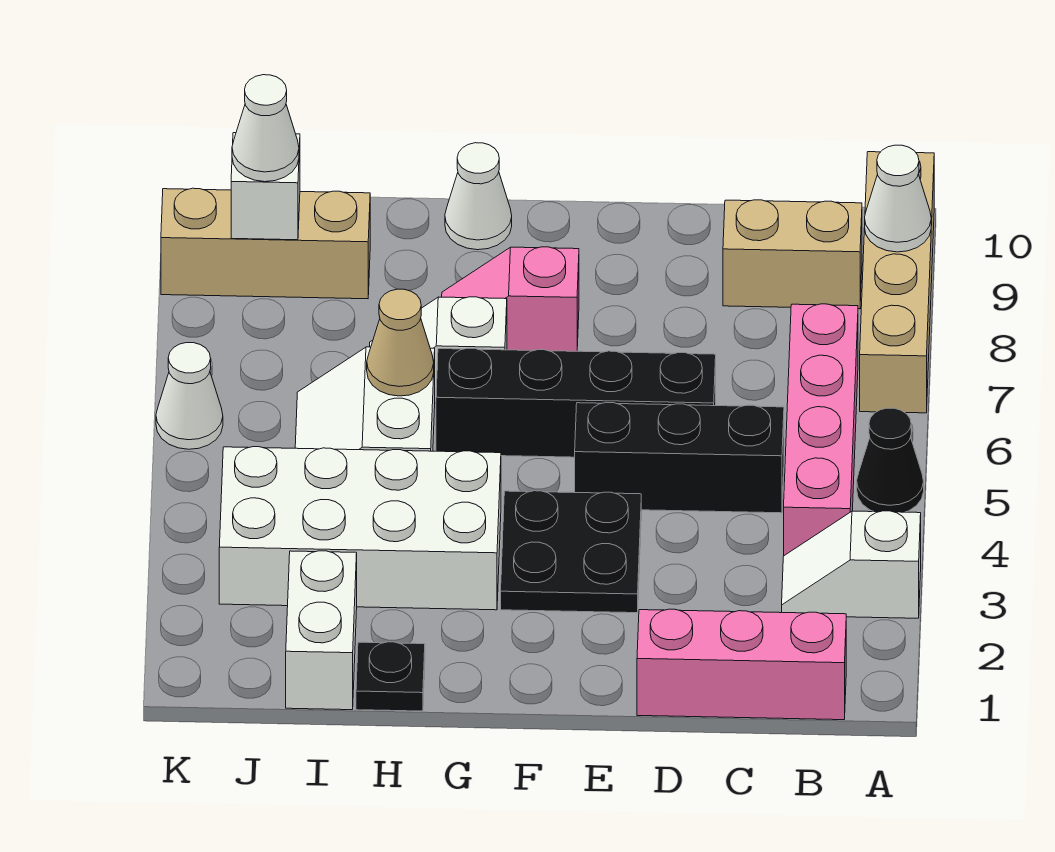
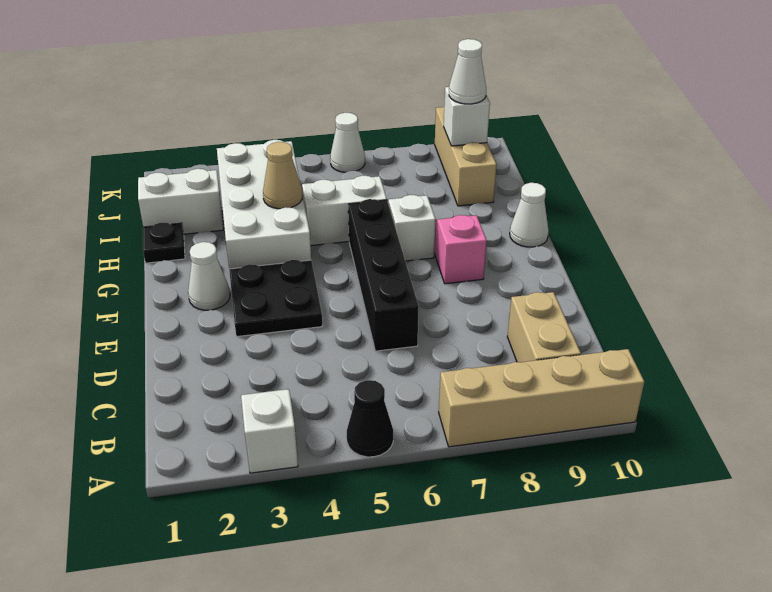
white 1x1 cone [865,145,931,252] -> white 1x1 cone moved to [188,242,230,310]
pink 1x3 brick [637,609,846,720] -> none
pink 1x4 brick [784,304,858,556] -> none
black 1x3 brick [575,402,784,513] -> none
tan 1x1 cone [367,289,434,396] -> tan 1x1 cone moved to [263,142,303,209]

